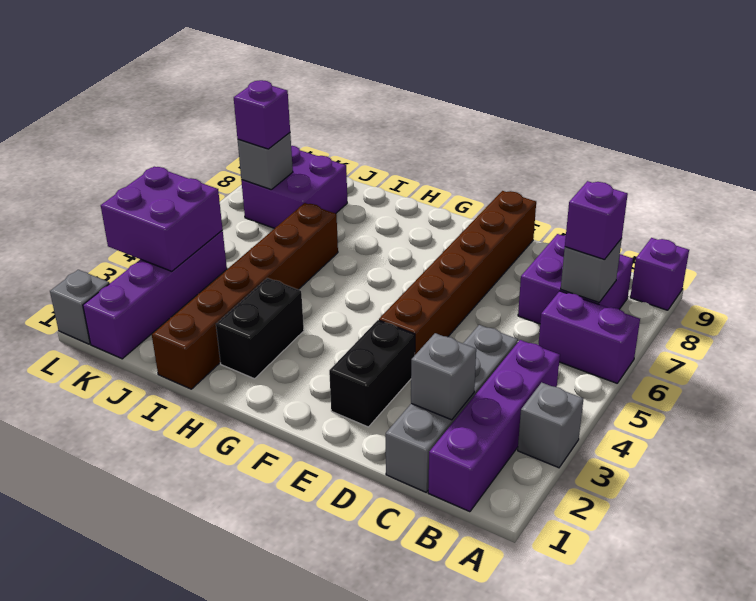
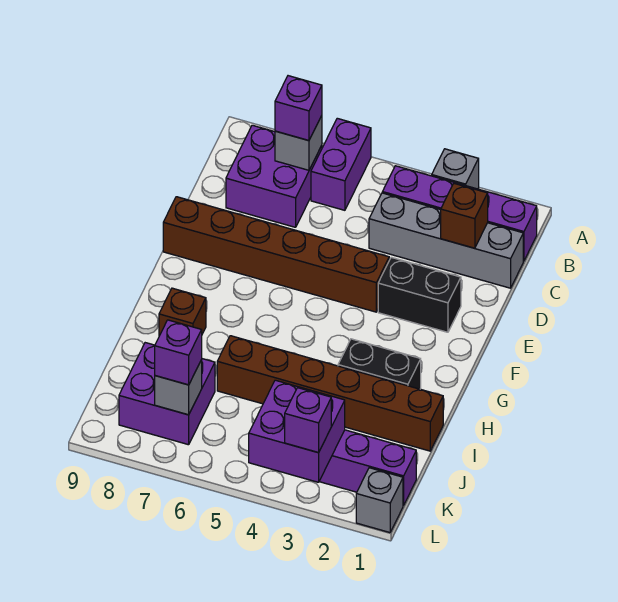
purple 1x1 brick [630,238,689,310] -> purple 1x1 brick moved to [285,388,331,453]
grey 1x1 brick [411,333,476,420] -> brown 1x1 brick [441,184,488,248]
none -> brown 1x1 brick [159,288,206,336]

